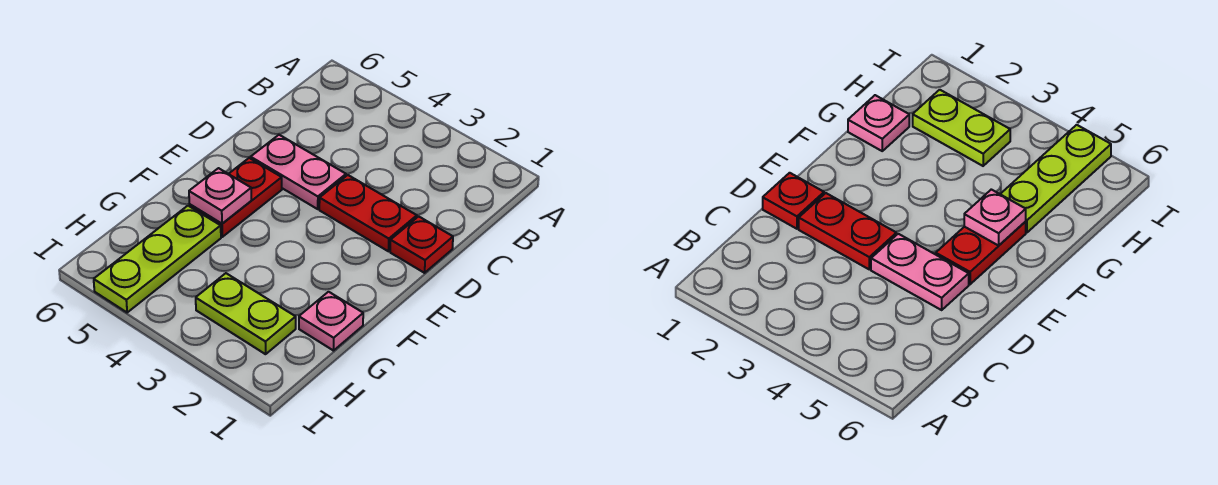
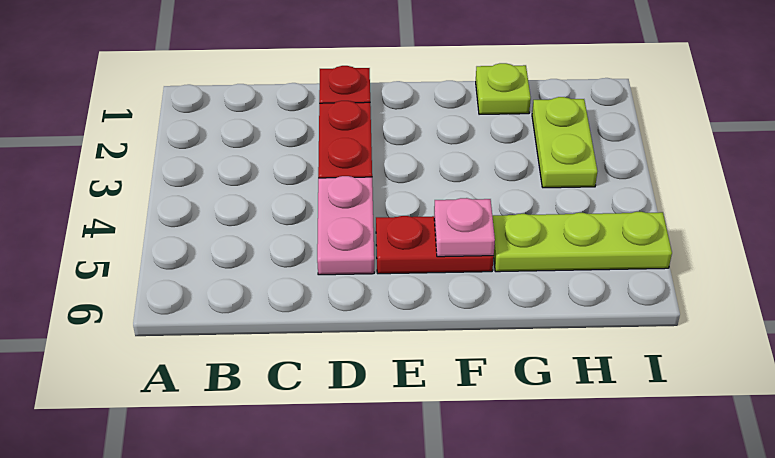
pink 1x1 plate [299,292,363,351] -> lime 1x1 plate [476,63,531,114]

